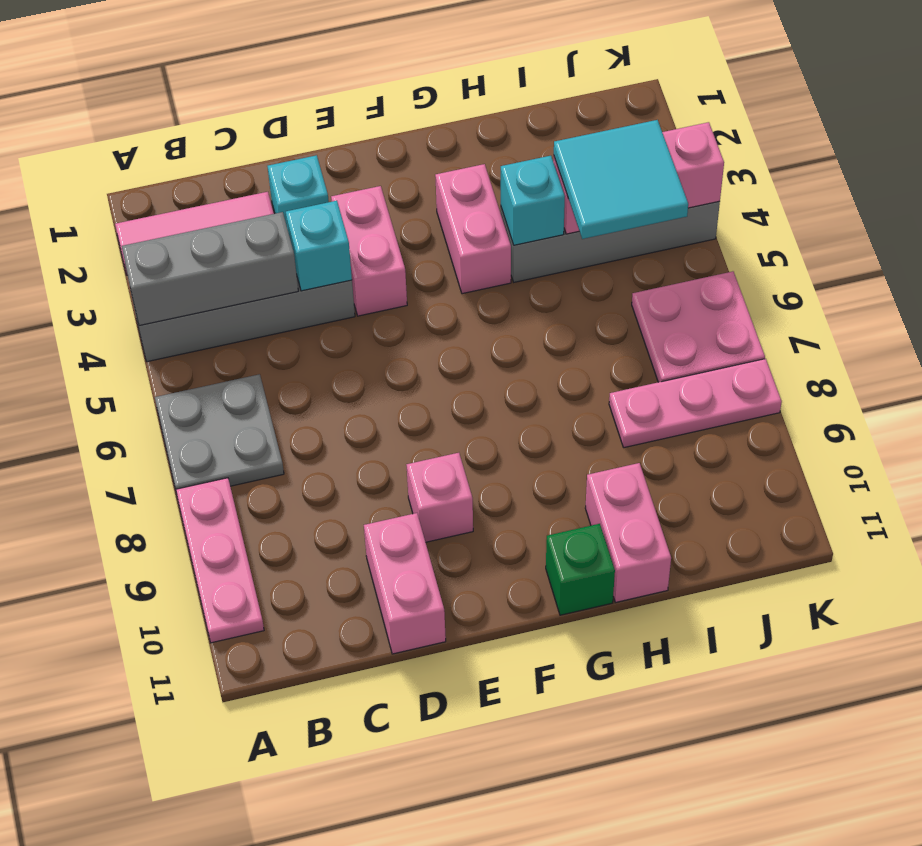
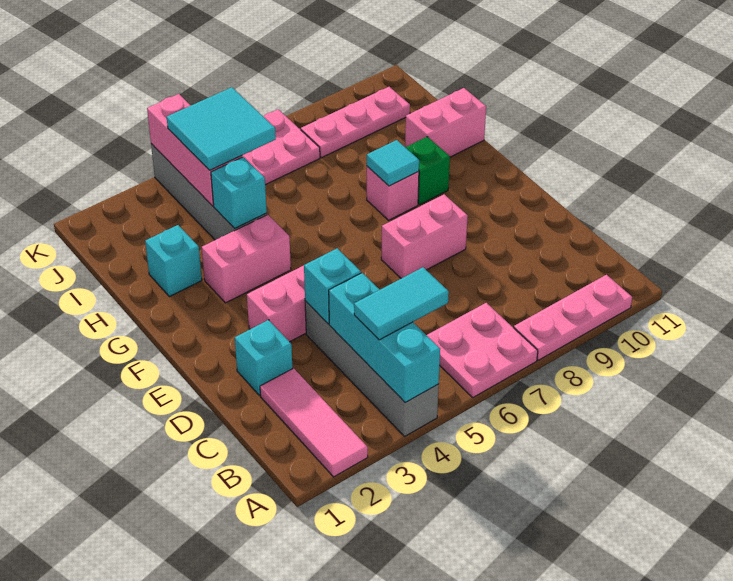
grey 1x3 brick [122,212,298,326] -> cyan 1x3 brick [329,273,440,402]
grey 2x2 plate [155,374,284,489] -> pink 2x2 plate [427,303,538,397]
none -> cyan 1x2 tile [354,267,449,340]
pink 1x2 brick [364,513,446,654] -> pink 1x2 brick moved to [381,194,468,278]
pink 1x1 brick [407,453,473,542] -> pink 1x1 brick moved to [367,167,419,220]
none -> cyan 1x1 tile [367,140,419,186]
green 1x1 brick [546,524,615,615] -> green 1x1 brick moved to [405,137,450,205]
none -> cyan 1x1 brick [145,225,202,297]
pink 1x3 plate [609,359,782,448] -> pink 1x3 plate turned to [301,87,410,158]

